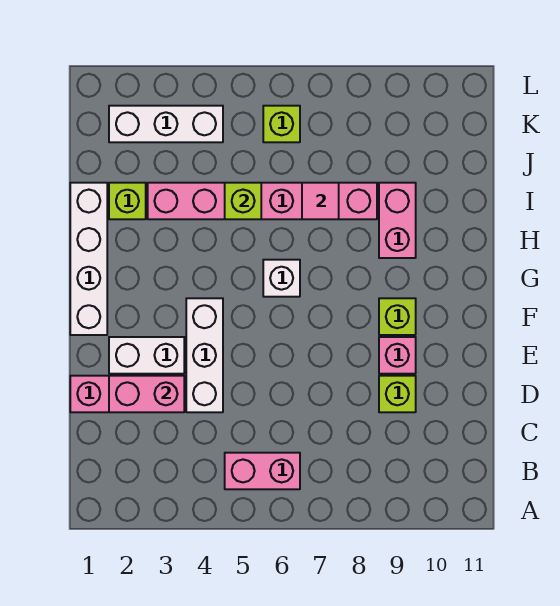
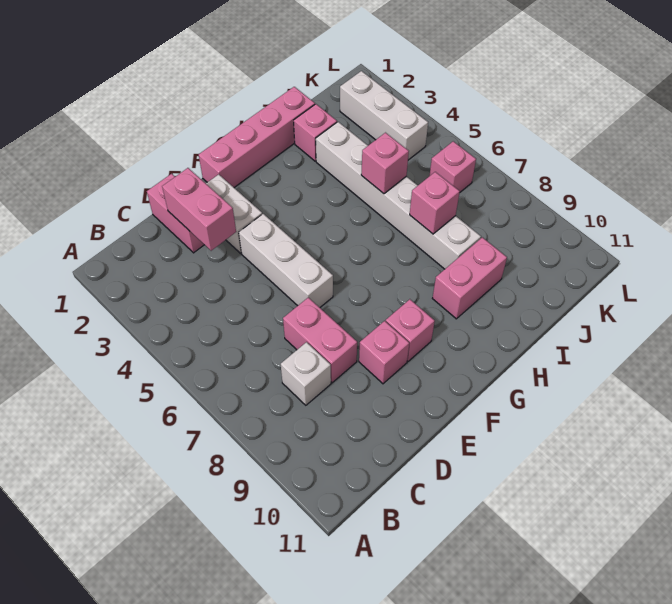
pink 1x2 brick [225,453,300,489] -> pink 1x2 brick moved to [283,298,357,383]
white 1x3 brick [186,298,223,412] -> white 1x3 brick turned to [239,214,333,308]
lime 1x1 brick [379,376,416,412] -> none
white 1x4 brick [70,183,107,335] -> pink 1x4 brick [199,87,315,187]
lime 1x1 brick [379,298,416,335] -> pink 1x1 brick [386,299,435,361]
white 1x1 brick [263,260,300,297] -> white 1x1 brick moved to [281,342,331,405]
lime 1x1 brick [109,183,146,219] -> pink 1x1 brick [294,104,337,161]
pink 1x6 brick [148,183,377,219] -> white 1x6 brick [316,122,481,269]
lime 1x1 brick [225,183,261,219] -> pink 1x1 brick [361,133,409,194]
pink 1x1 tile [302,183,339,219] -> pink 1x1 brick [410,172,460,234]
lime 1x1 brick [263,106,300,142] -> pink 1x1 brick [430,141,476,192]

